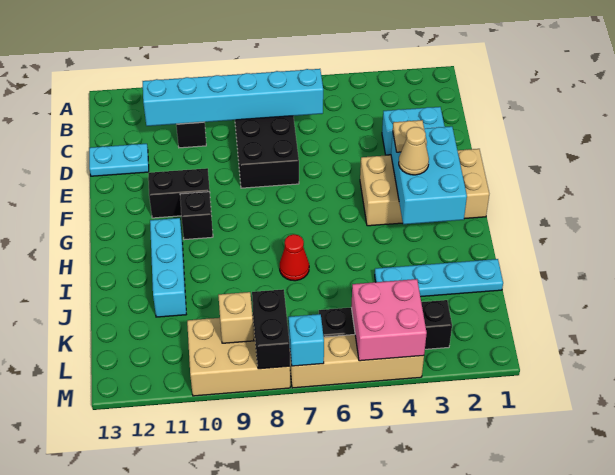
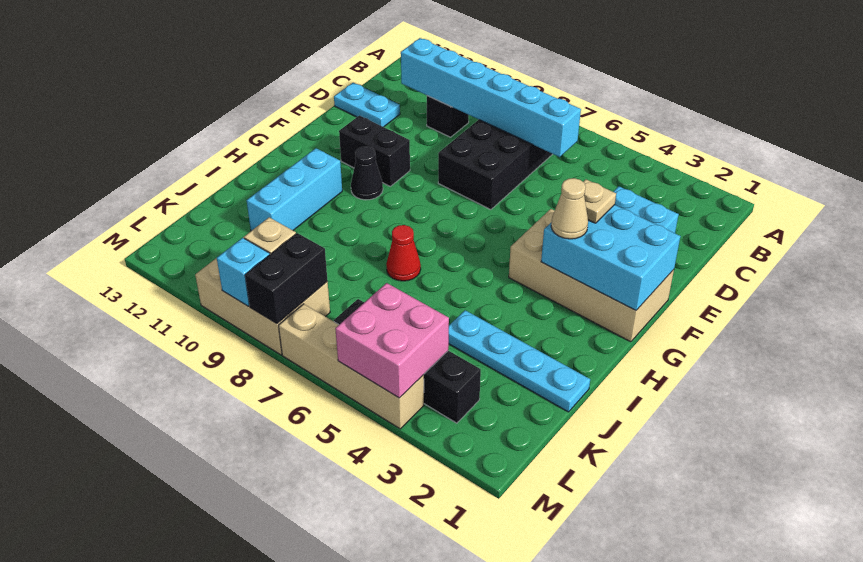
cyan 2x3 brick [391,126,467,224] -> cyan 2x3 brick turned to [541,205,680,310]
black 1x1 brick [180,192,213,240] -> black 1x1 cone [351,147,383,200]
cyan 1x1 brick [288,314,324,366] -> cyan 1x1 brick moved to [217,238,270,306]

